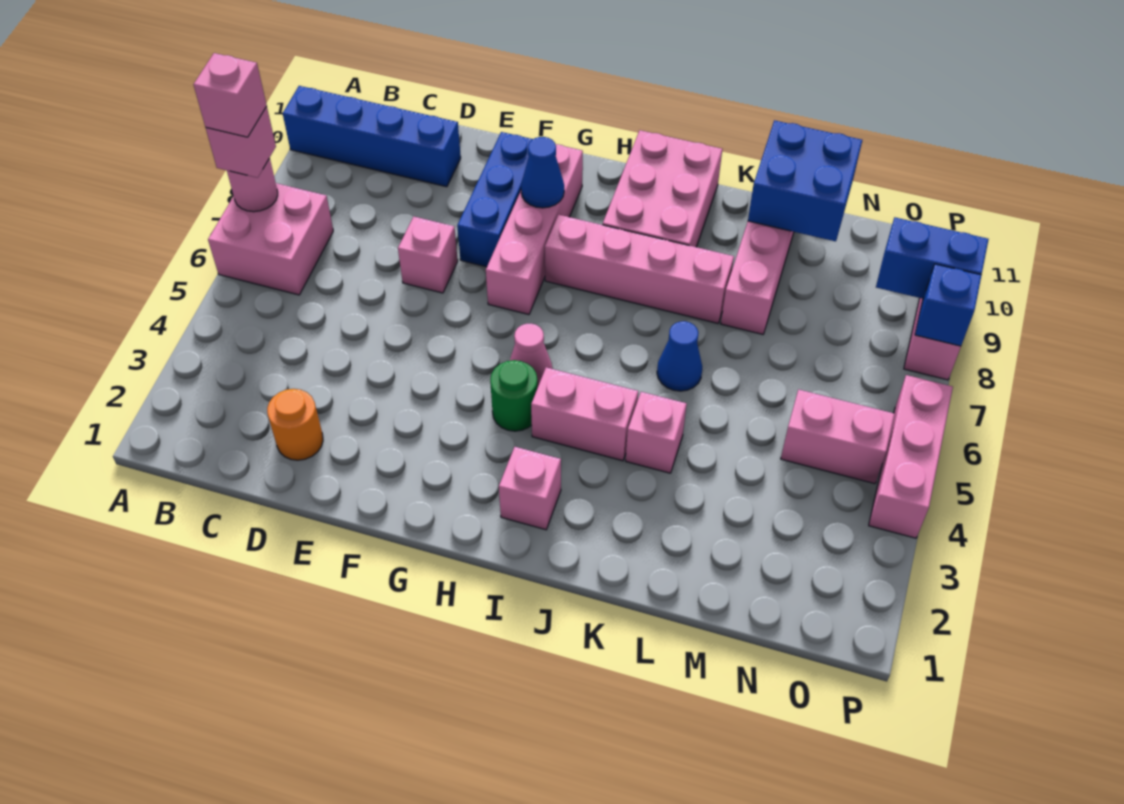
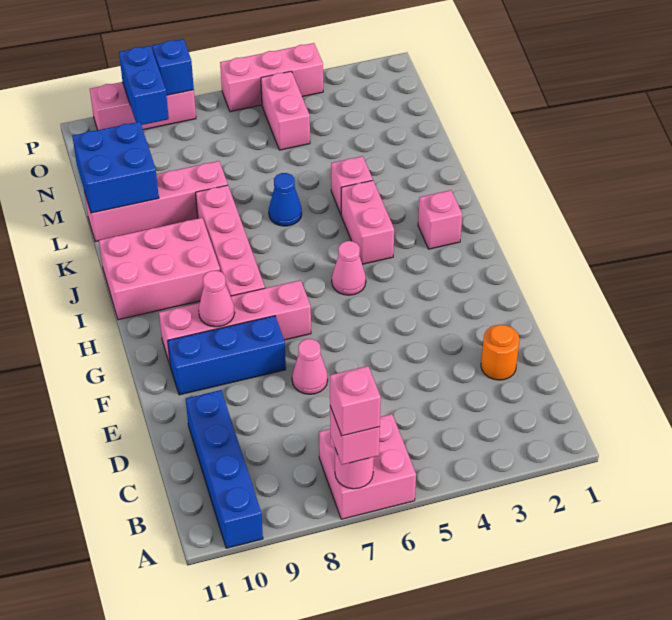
pink 1x1 brick [398,216,458,293] -> pink 1x1 cone [292,339,328,394]
blue 1x1 cone [521,137,564,208] -> pink 1x1 cone [199,271,235,327]
green 1x1 round brick [490,360,538,431] -> none

